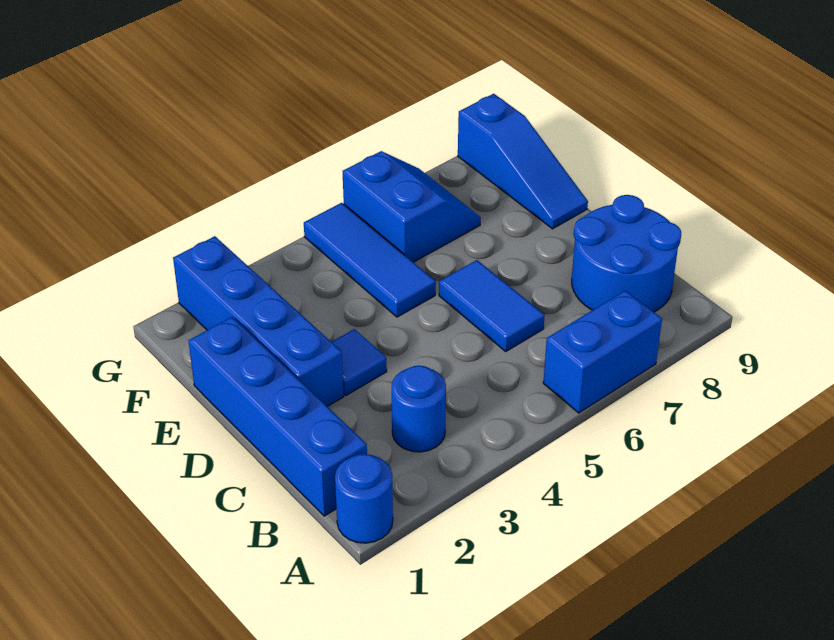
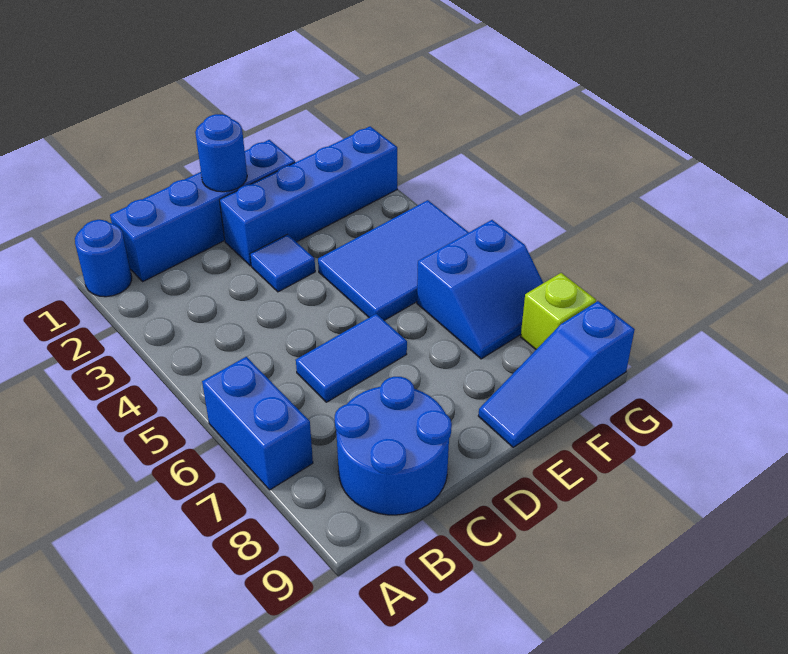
blue 1x1 round brick [392,366,446,452] -> blue 1x1 round brick moved to [195,114,247,192]
blue 1x3 tile [304,203,436,317] -> blue 2x3 tile [318,200,469,320]
none -> lime 1x1 brick [521,273,596,349]

